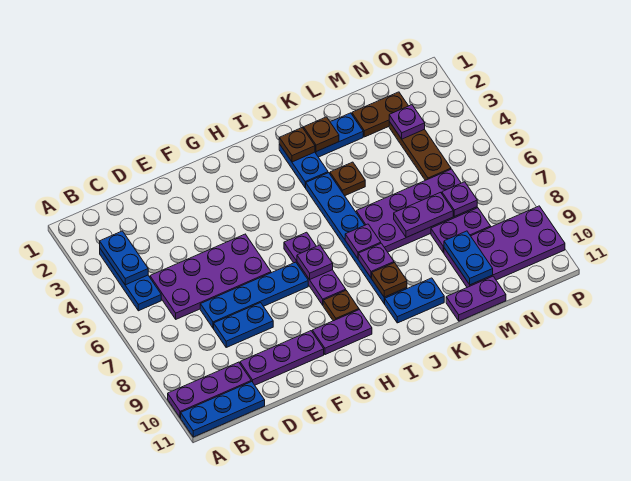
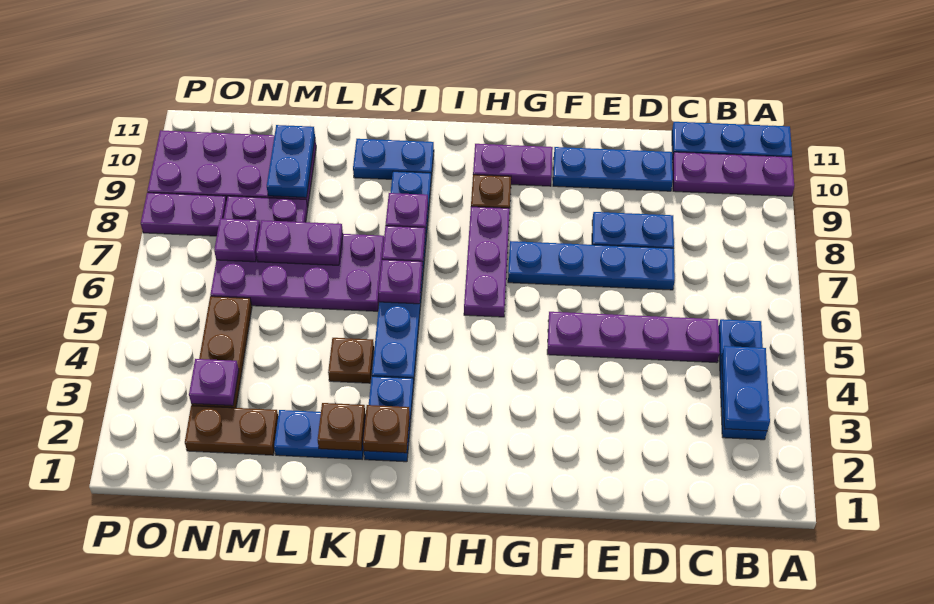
purple 2x4 plate [150,234,271,319] -> purple 1x4 plate [547,312,720,363]
purple 1x3 plate [240,331,324,385] -> blue 1x3 plate [553,147,673,191]
purple 1x1 plate [297,245,333,279] -> purple 1x1 plate moved to [378,260,422,304]
brown 1x1 plate [372,263,407,297] -> none
purple 1x2 plate [446,276,506,321] -> purple 1x2 plate moved to [141,193,227,236]

